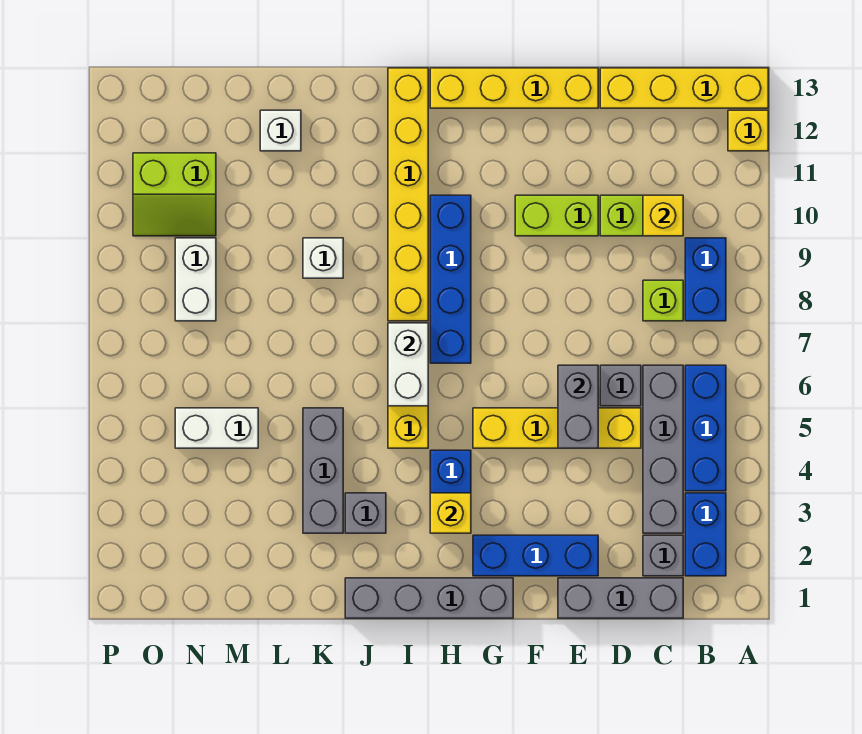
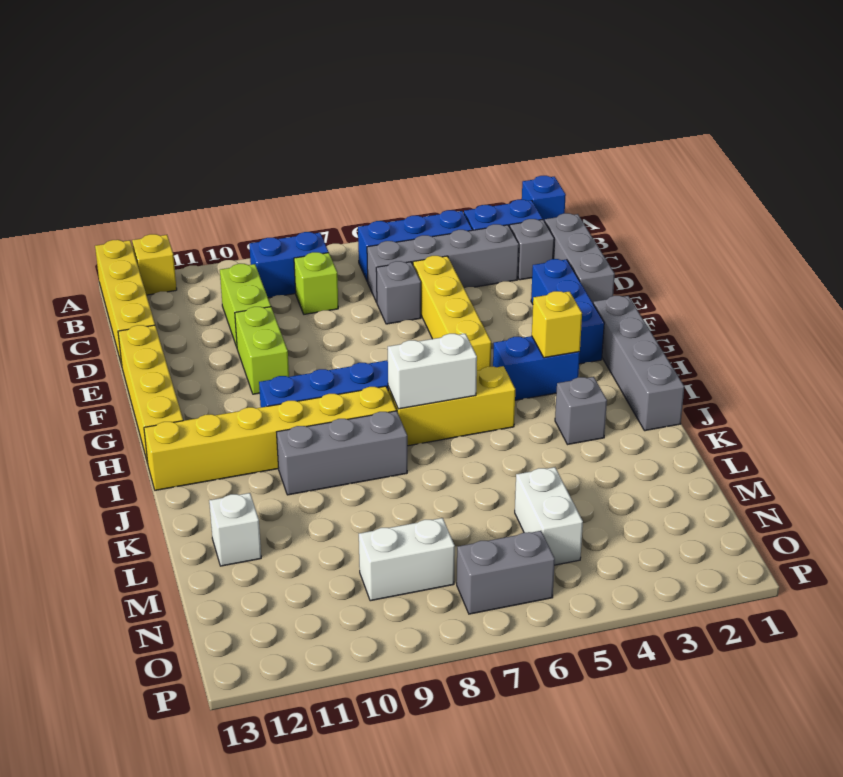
none -> blue 1x1 brick [522,176,566,221]
yellow 1x1 brick [643,195,683,236] -> none
grey 1x2 brick [558,365,598,448] -> grey 1x2 brick moved to [457,531,555,614]
grey 1x3 brick [303,408,343,533] -> grey 1x3 brick moved to [277,411,407,495]
white 1x1 brick [303,238,343,278] -> none
lime 2x2 slope [133,153,216,236] -> none

